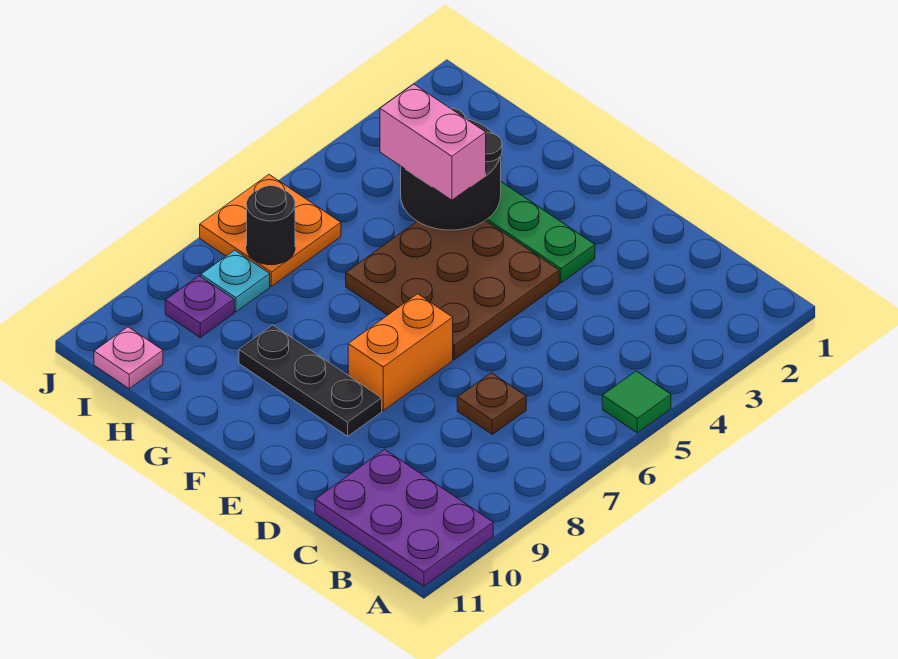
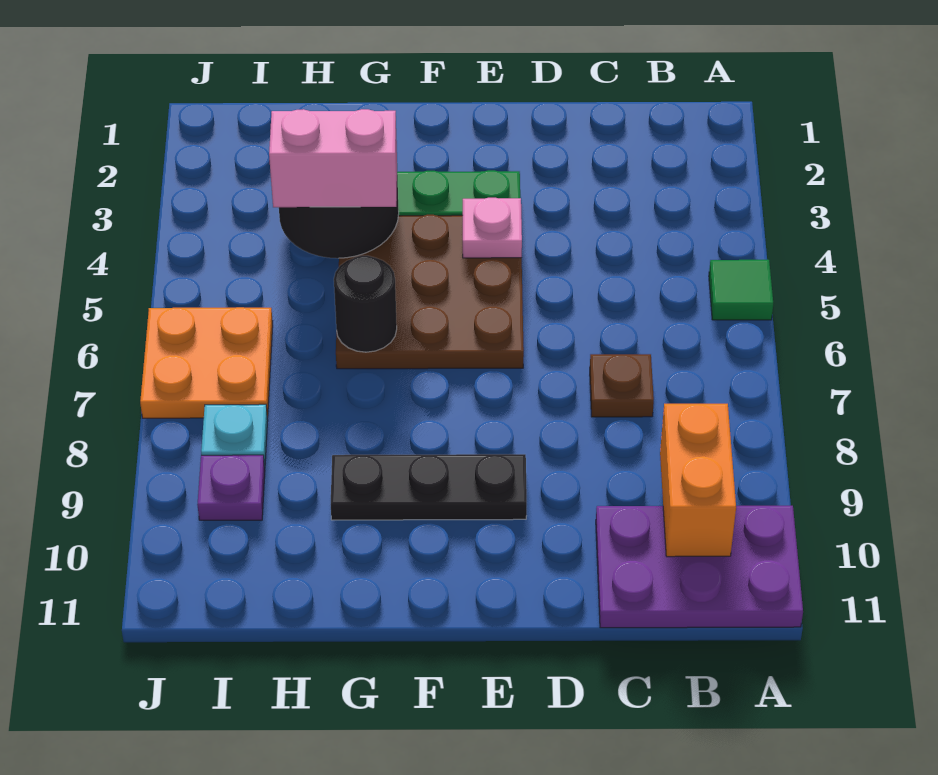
orange 1x2 brick [348,294,453,411] -> orange 1x2 brick moved to [660,404,736,557]
black 1x1 round brick [247,186,295,265] -> black 1x1 round brick moved to [334,256,397,352]
pink 1x1 plate [94,327,163,389] -> pink 1x1 plate moved to [463,198,522,258]

